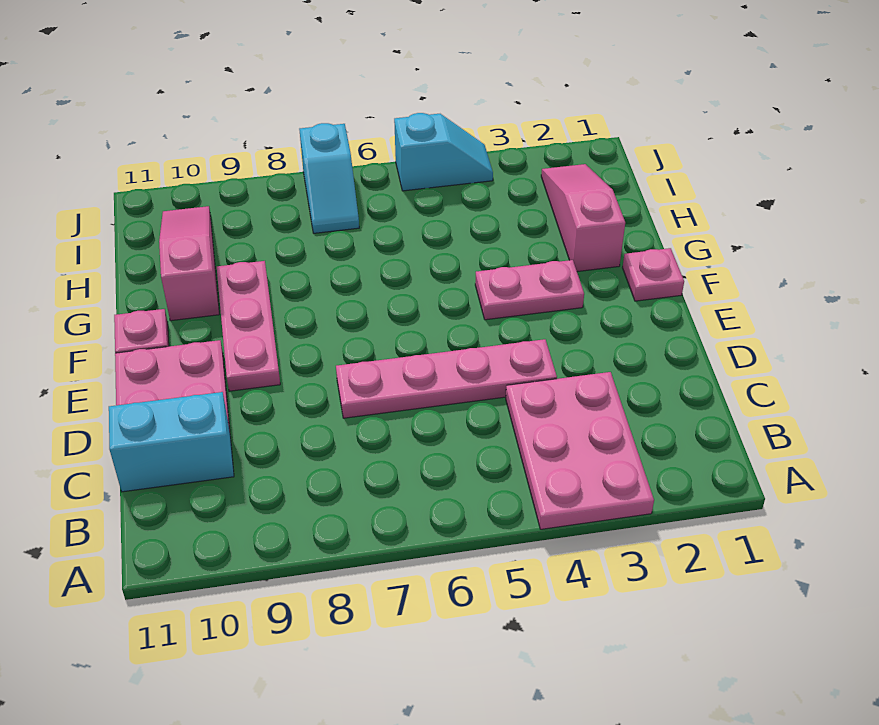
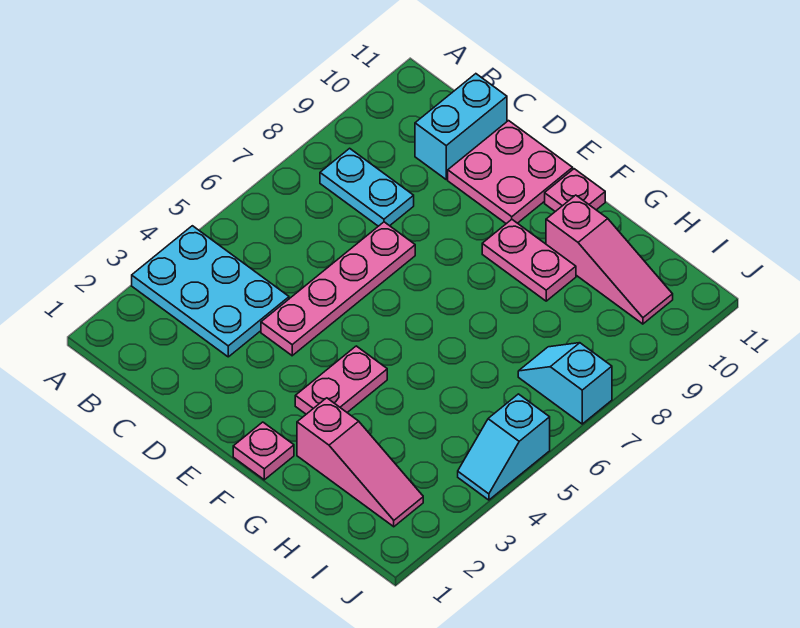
pink 2x3 plate [506,372,654,529] -> cyan 2x3 plate [132,226,289,357]
none -> cyan 1x2 plate [320,148,414,226]
pink 1x3 plate [217,261,280,391] -> pink 1x2 plate [482,220,576,301]

